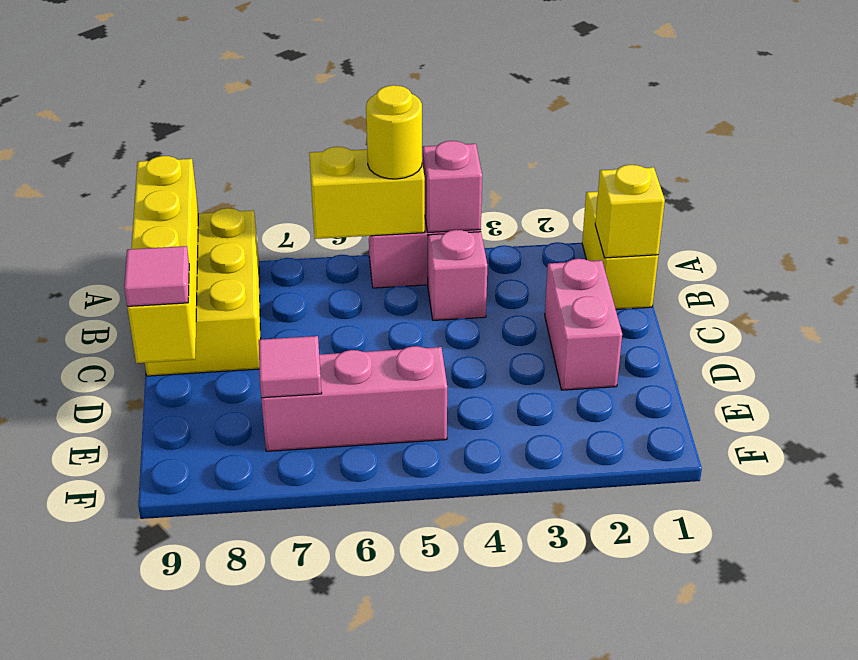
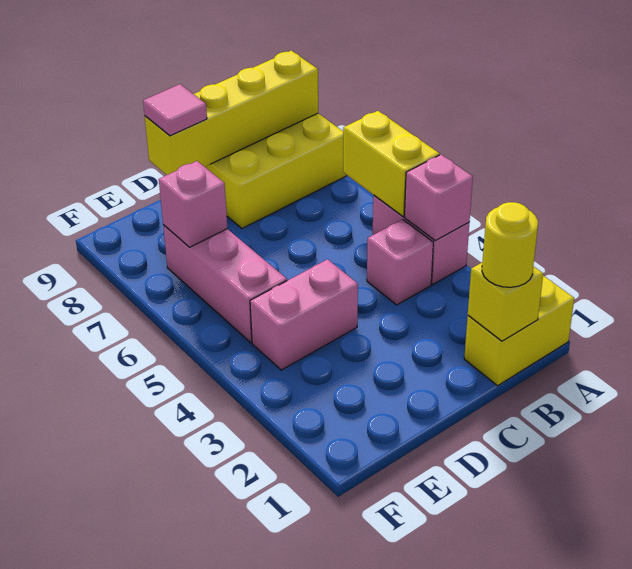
yellow 1x1 round brick [366,85,422,179] -> yellow 1x1 round brick moved to [482,202,538,287]
pink 1x2 brick [545,259,622,390] -> pink 1x2 brick moved to [250,259,358,370]
pink 1x1 tile [259,336,322,398] -> pink 1x1 brick [159,161,227,247]

